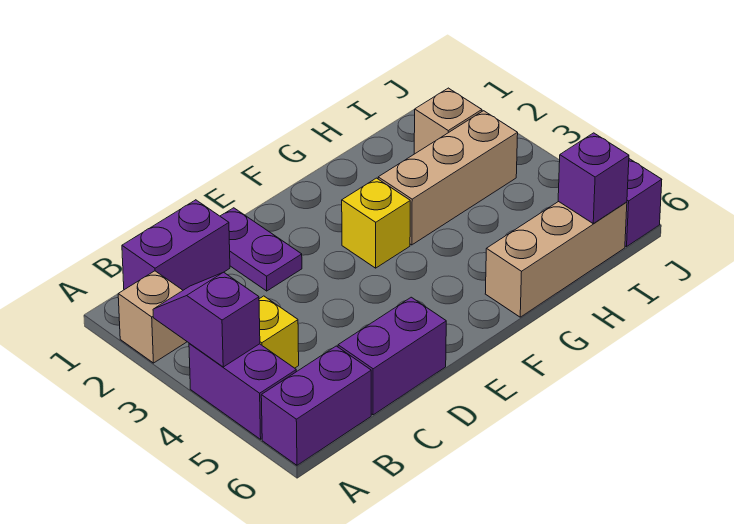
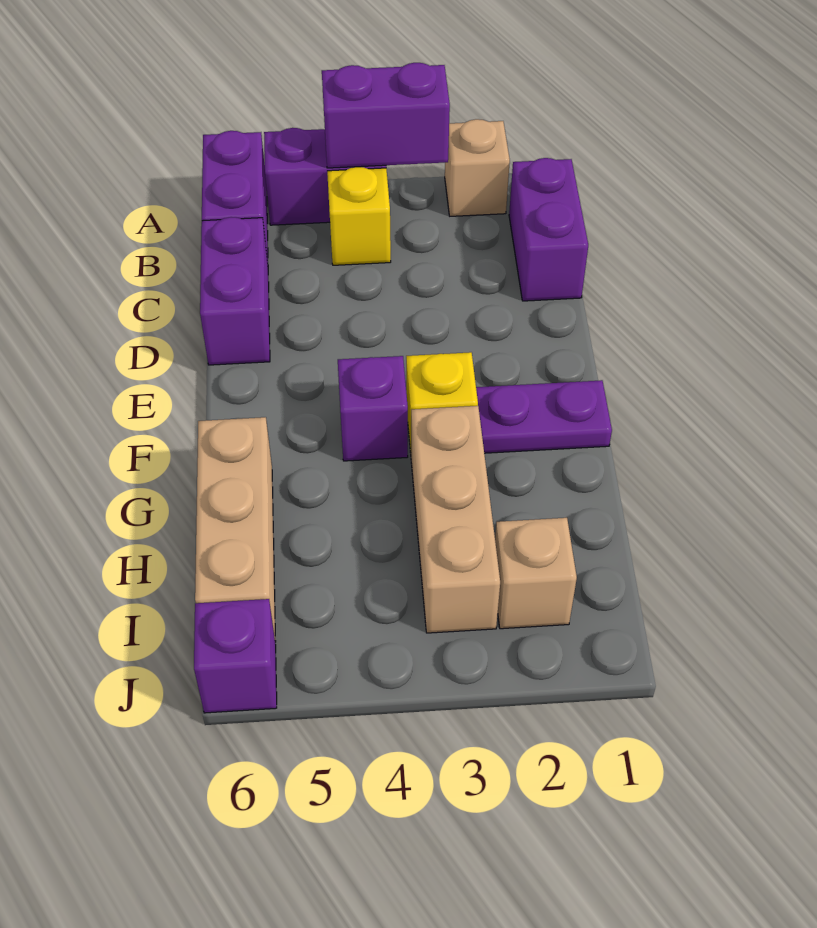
purple 1x2 slope [153,272,260,367] -> purple 1x2 brick [322,63,450,168]
purple 1x2 plate [220,208,302,291] -> purple 1x2 plate moved to [476,380,612,453]
purple 1x1 brick [558,133,629,223] -> purple 1x1 brick moved to [338,356,408,461]

